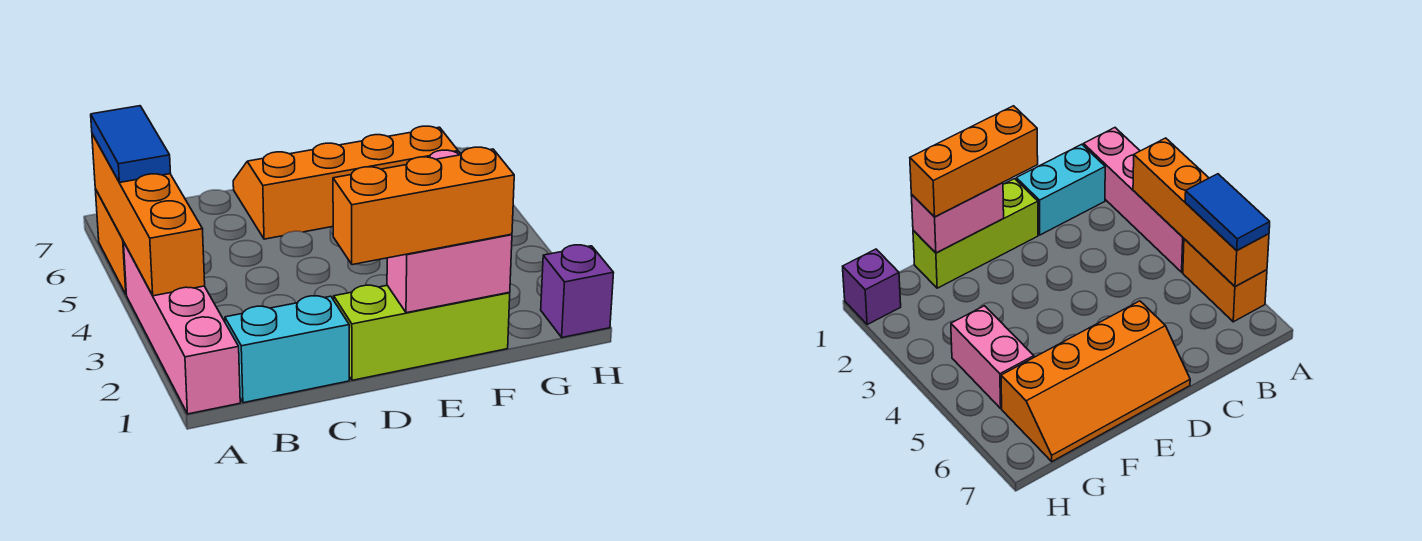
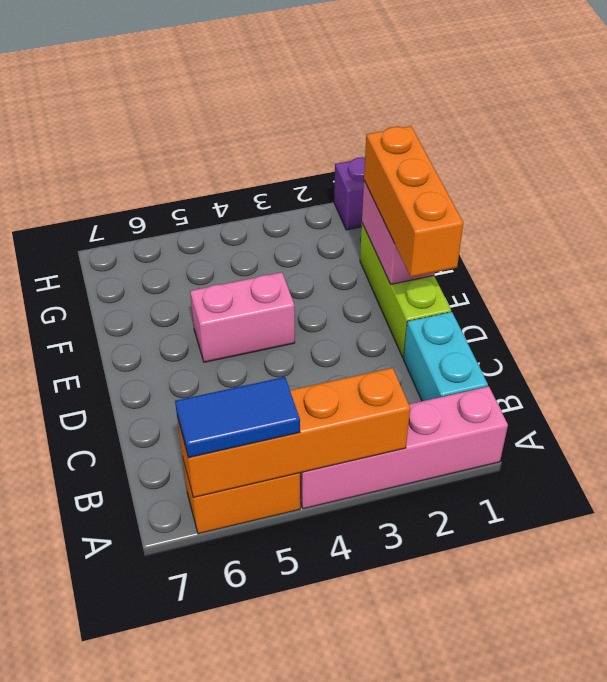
orange 2x4 slope [233,126,458,239] -> none
pink 1x2 brick [951,306,1034,408] -> pink 1x2 brick moved to [190,272,295,362]

